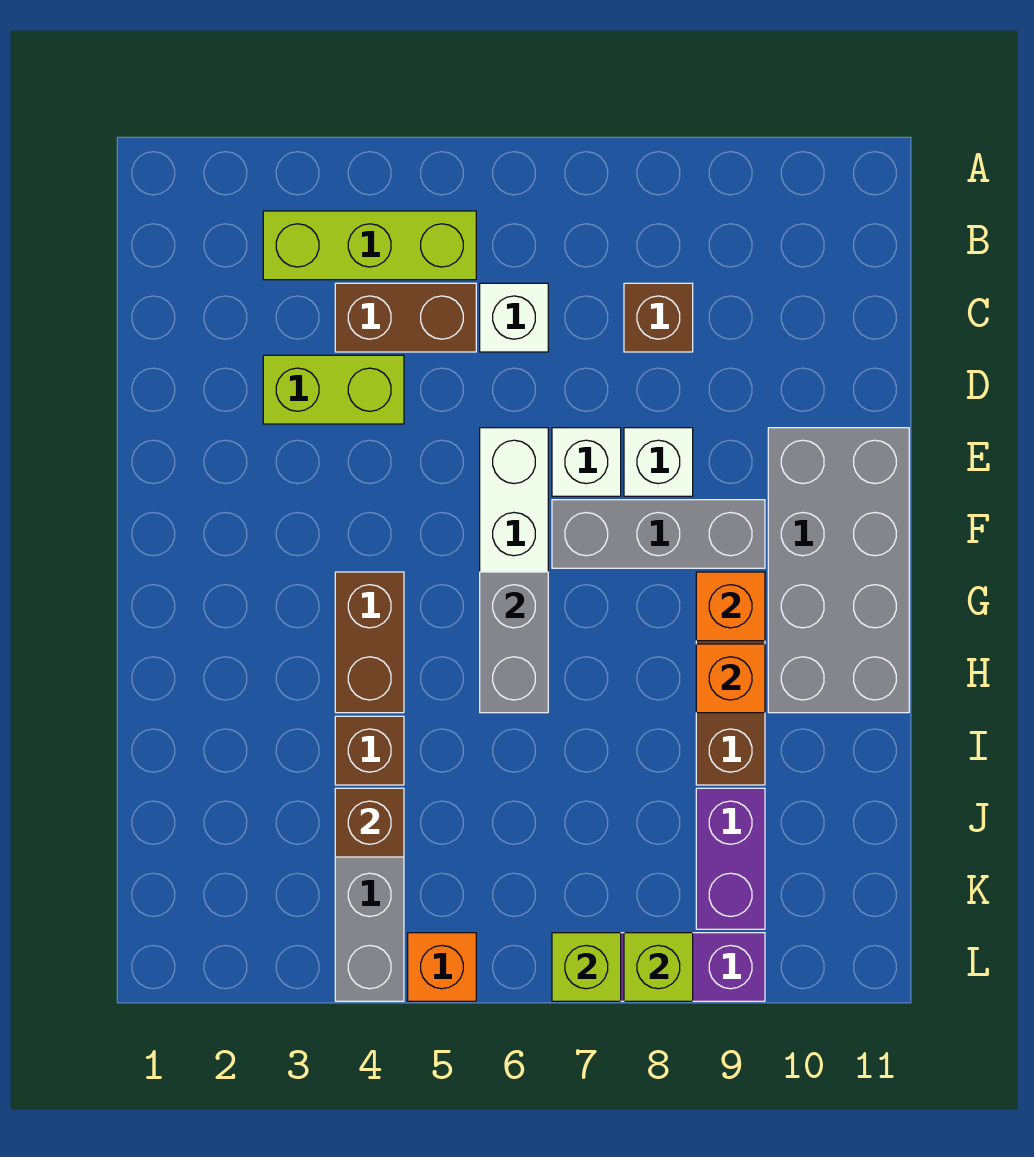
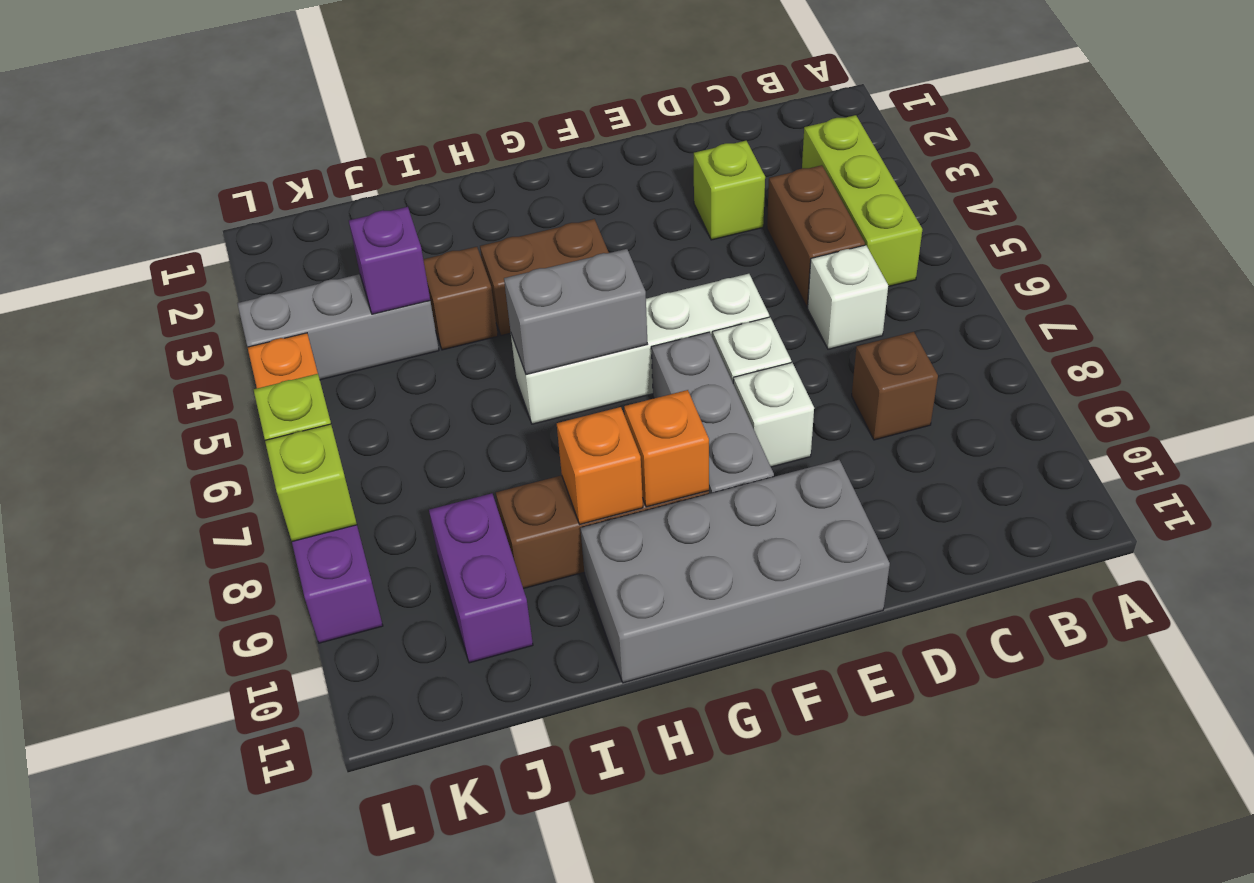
lime 1x2 brick [263,355,404,424] -> lime 1x1 brick [693,141,765,240]
brown 1x1 brick [335,788,404,857] -> purple 1x1 brick [349,207,430,314]
purple 1x2 brick [696,788,765,929] -> purple 1x2 brick turned to [429,493,533,663]

